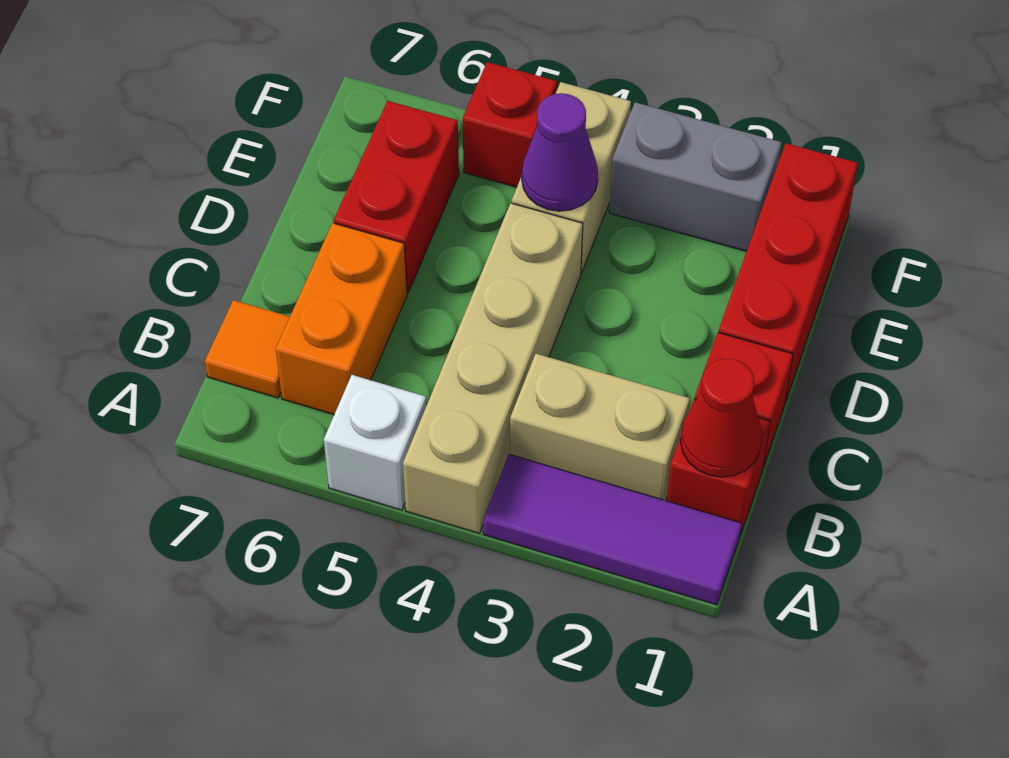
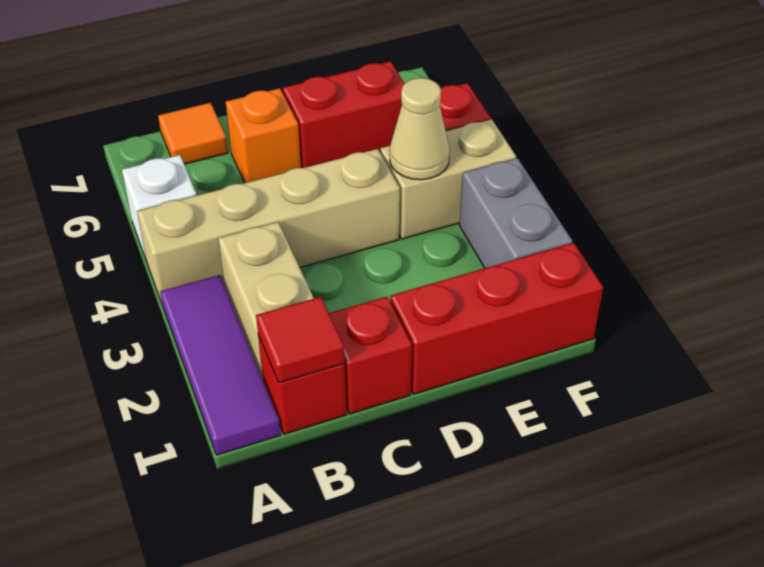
red 1x1 cone [681,359,762,477] -> red 1x1 tile [256,297,345,383]
orange 1x2 brick [276,223,407,415] -> orange 1x1 brick [226,88,301,183]
purple 1x1 cone [522,93,598,211] -> tan 1x1 cone [390,78,450,180]

